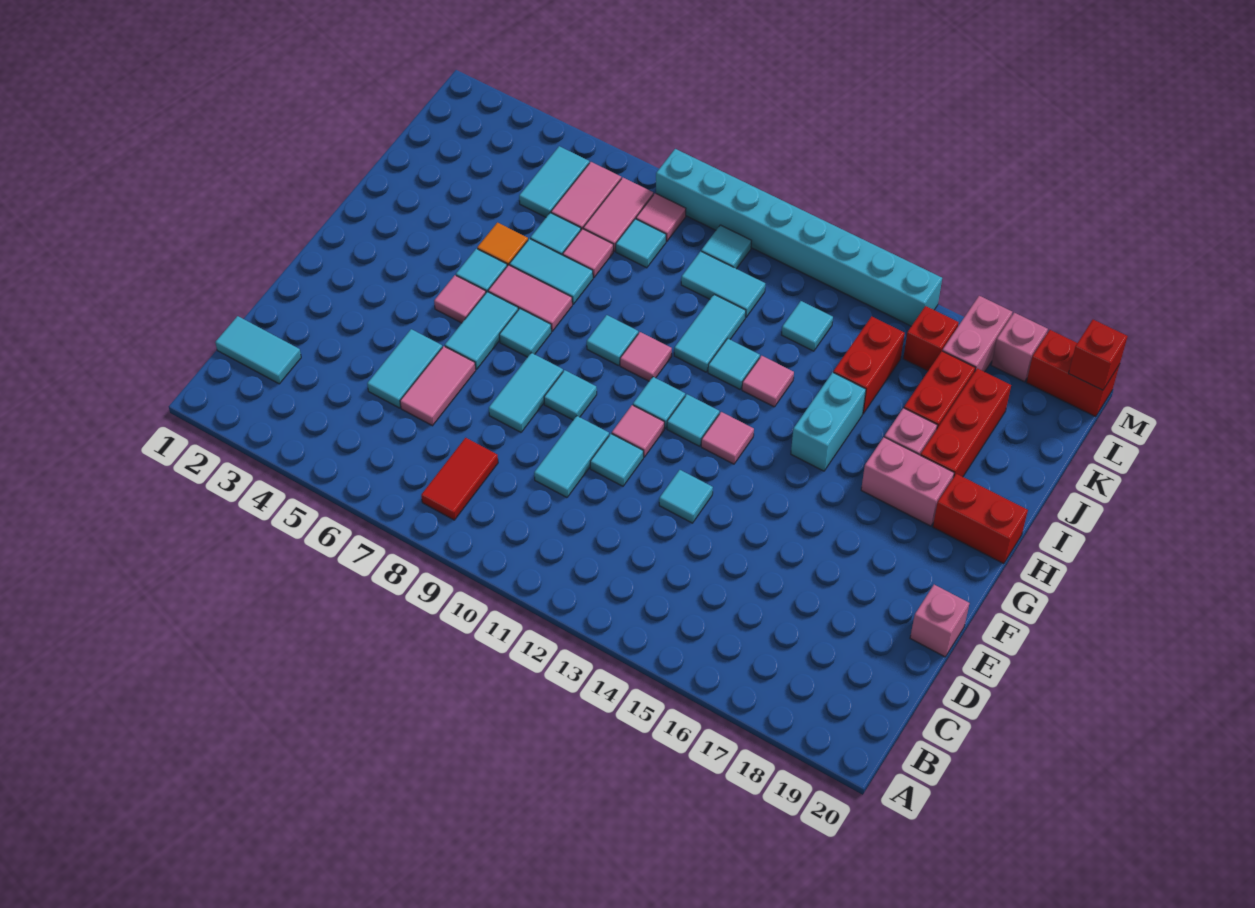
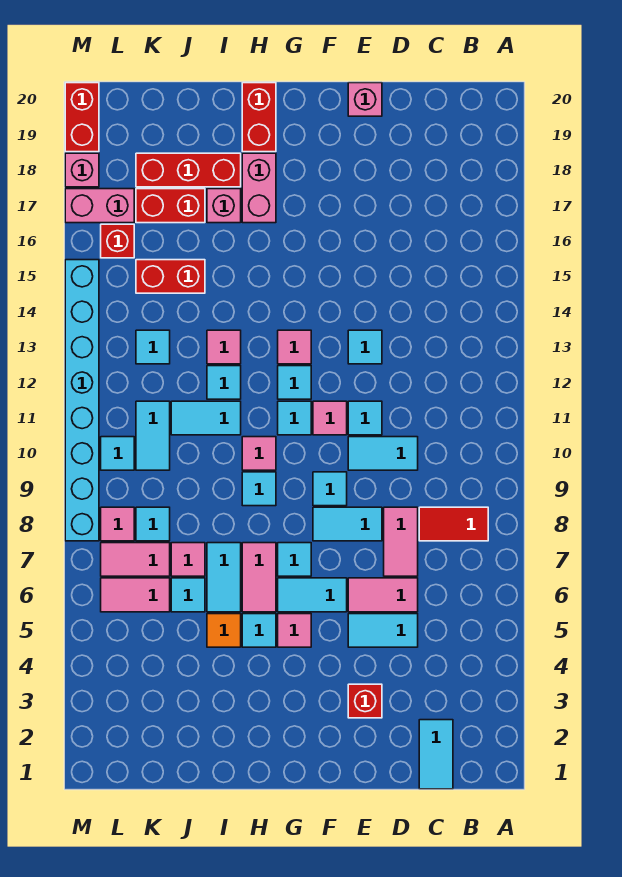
none -> pink 1x2 tile [384,507,418,576]
cyan 1x2 brick [791,372,866,471] -> none
cyan 1x2 tile [519,146,589,217] -> none
red 1x1 brick [1069,320,1128,390] -> red 1x1 brick moved to [348,684,382,718]

